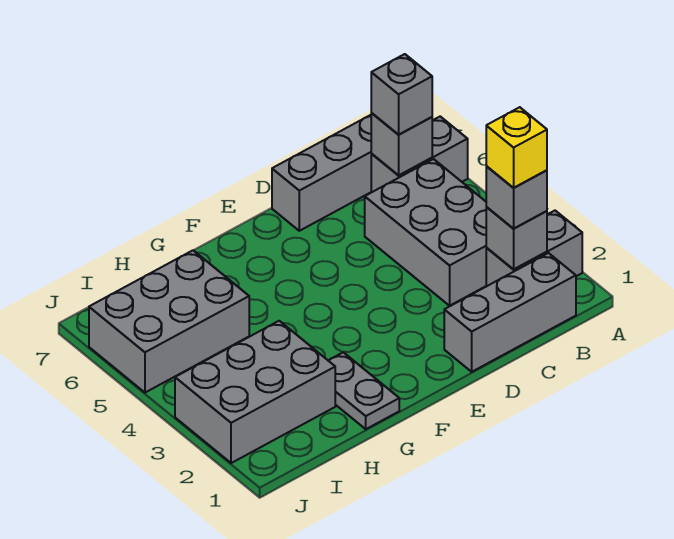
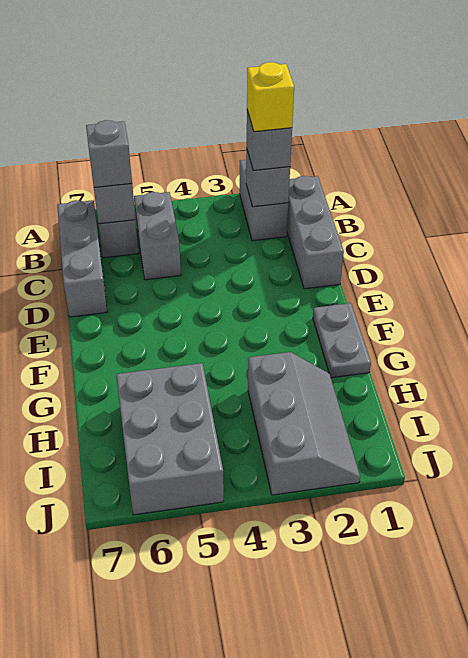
grey 2x3 brick [365,159,486,306] -> grey 1x2 brick [134,192,181,280]
grey 1x2 plate [328,352,399,429] -> grey 1x2 plate turned to [313,303,371,378]
grey 2x3 brick [175,321,335,463] -> grey 2x3 slope [248,352,360,495]

